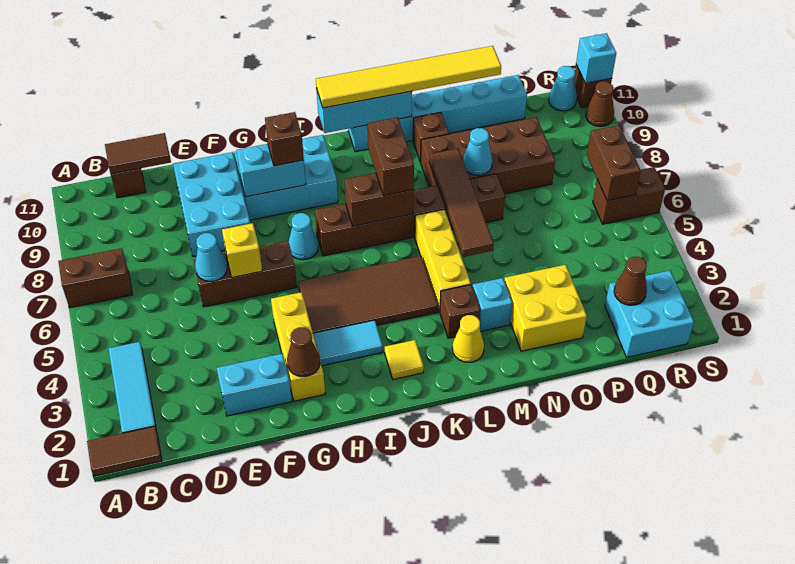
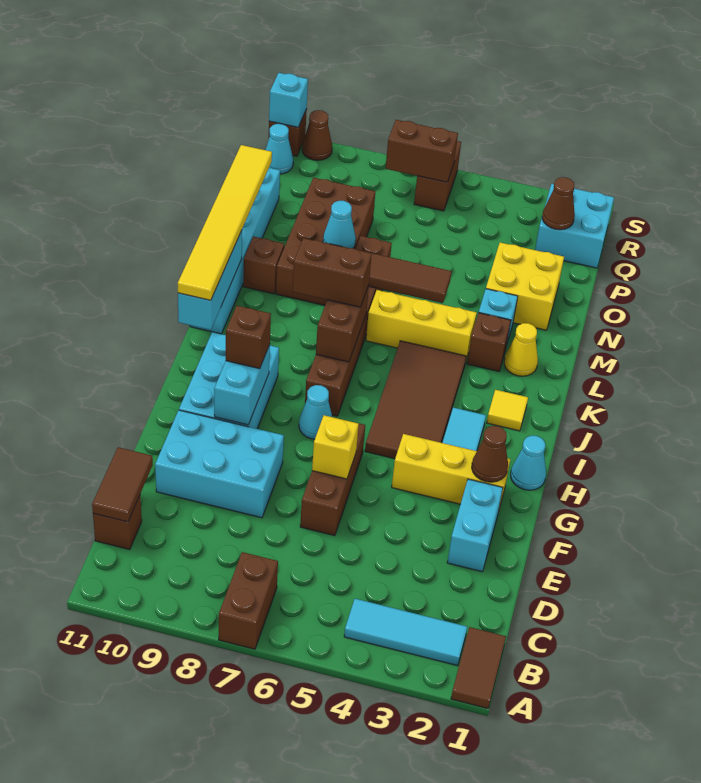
cyan 1x1 cone [195,233,227,282] -> cyan 1x1 cone moved to [511,436,546,490]

